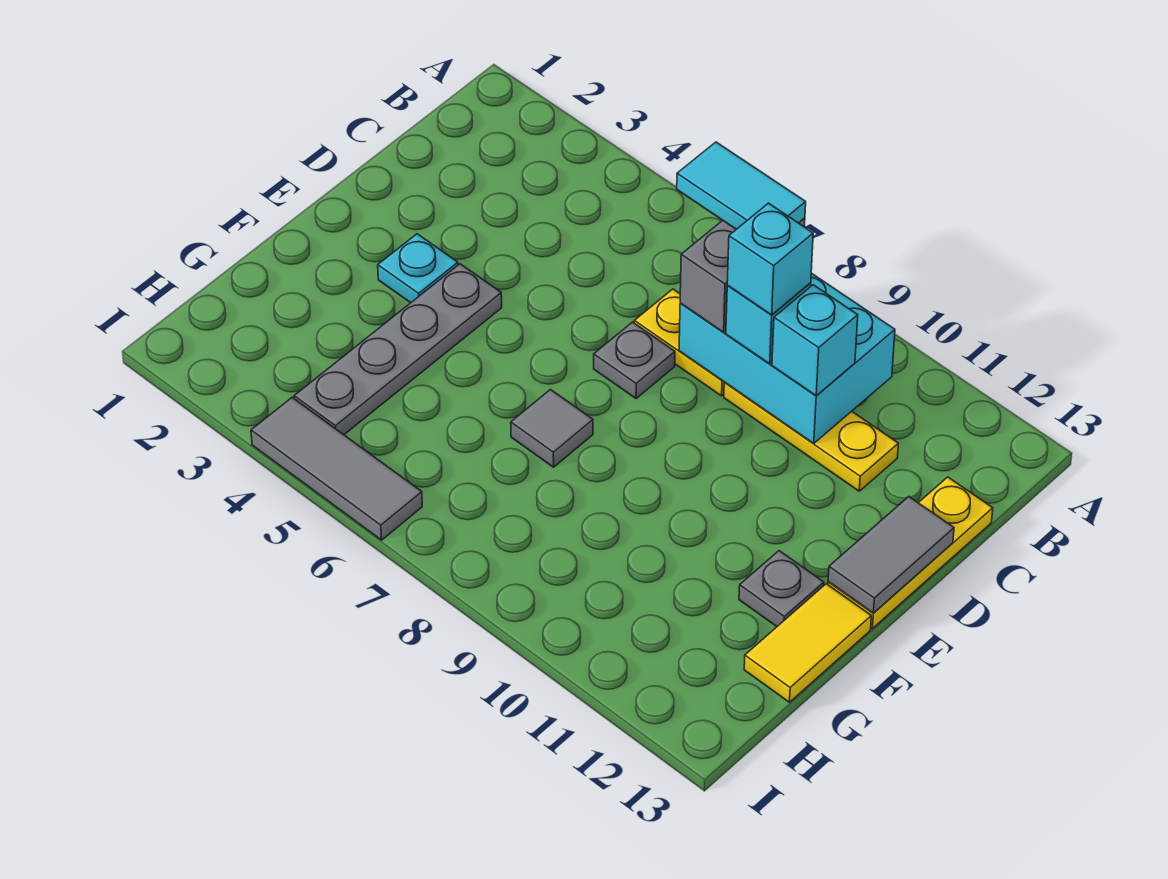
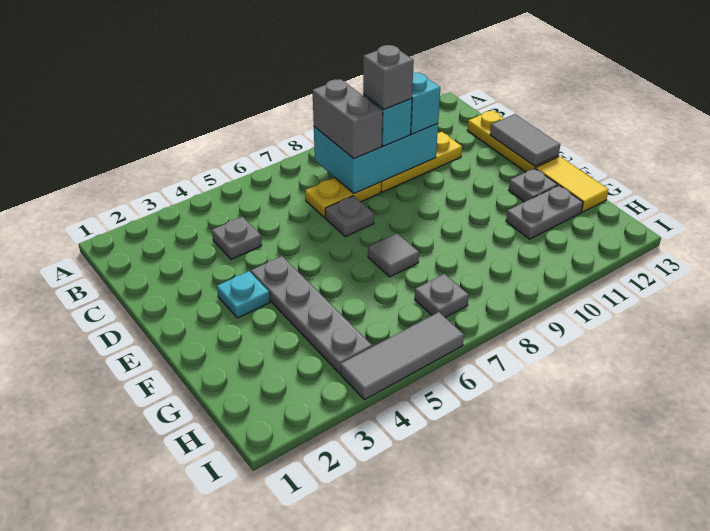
cyan 1x2 tile [677,142,806,229] -> none
none -> grey 1x1 plate [212,217,262,260]
cyan 1x1 brick [727,203,813,315] -> grey 1x1 brick [363,45,414,109]
none -> grey 1x2 plate [506,185,583,239]
none -> grey 1x1 plate [415,274,469,317]

